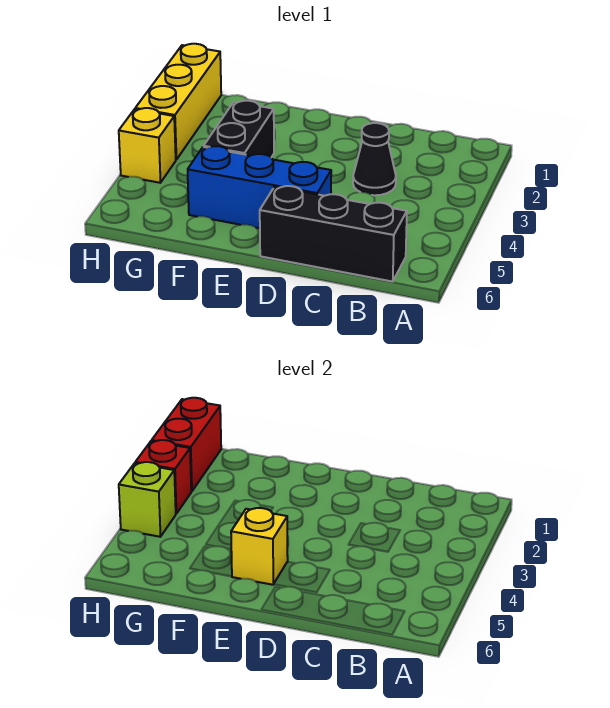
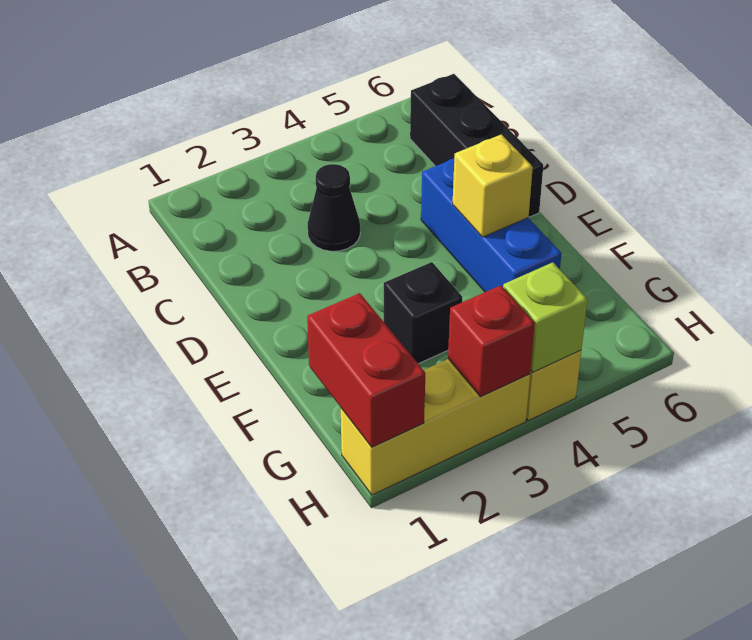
black 1x2 brick [204,101,274,157] -> black 1x1 brick [384,262,462,364]
red 1x2 brick [152,398,221,491] -> red 1x2 brick turned to [307,293,425,447]

